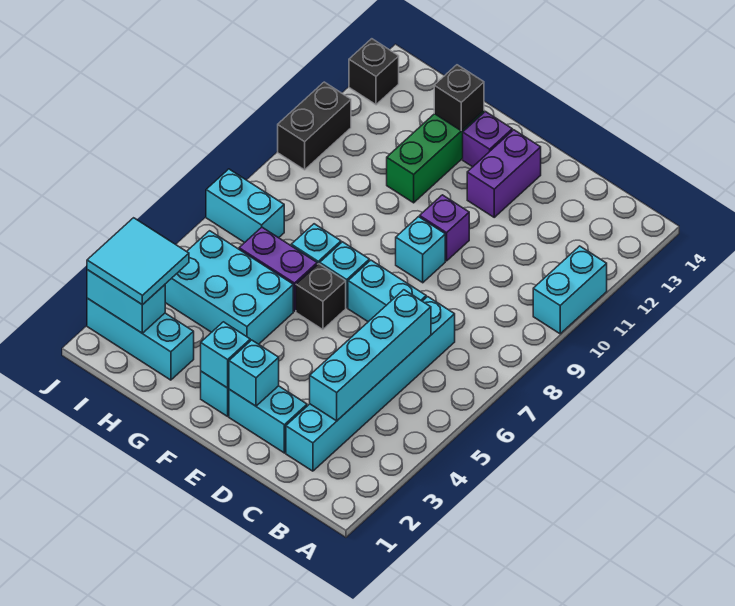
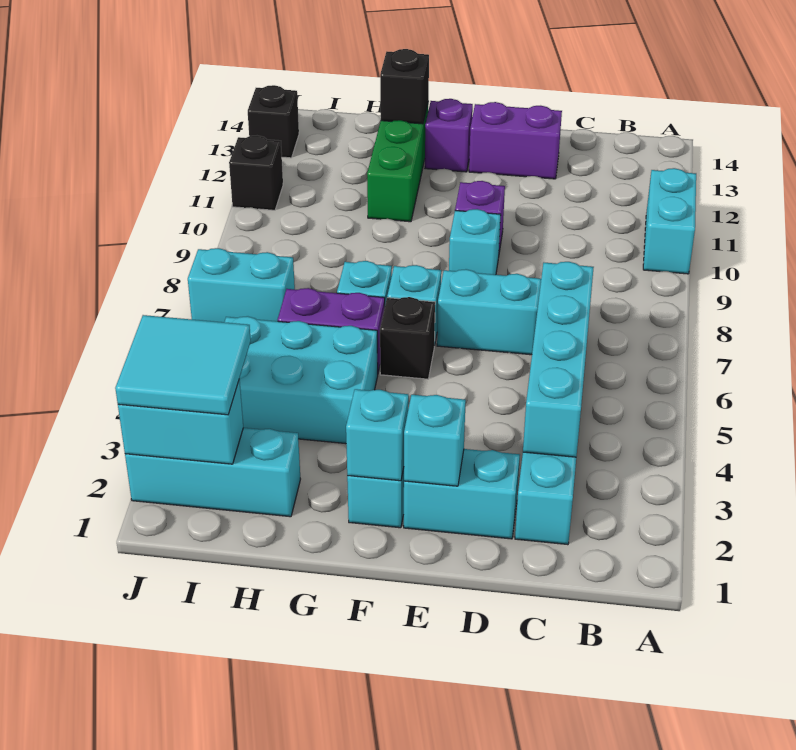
purple 1x2 brick [467,130,541,217] -> purple 1x2 brick turned to [469,102,562,179]
black 1x2 brick [278,82,351,170] -> black 1x1 brick [229,136,283,210]

